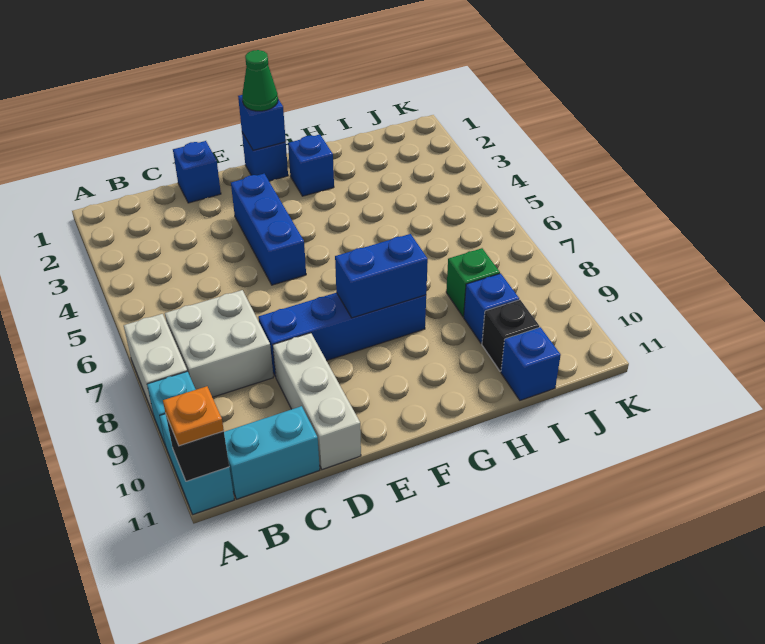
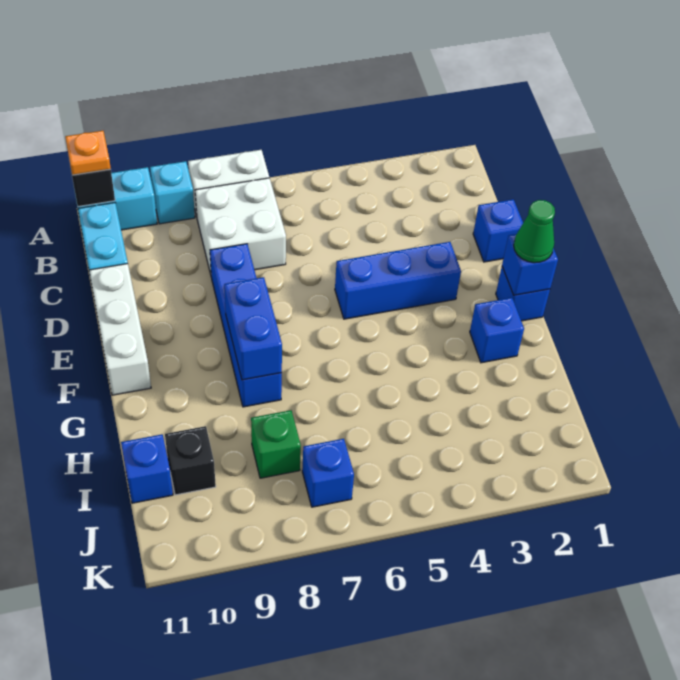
white 1x3 brick [273,333,361,469] -> white 1x3 brick turned to [89,264,151,395]
blue 1x1 brick [464,273,519,343] -> blue 1x1 brick moved to [302,439,354,507]

